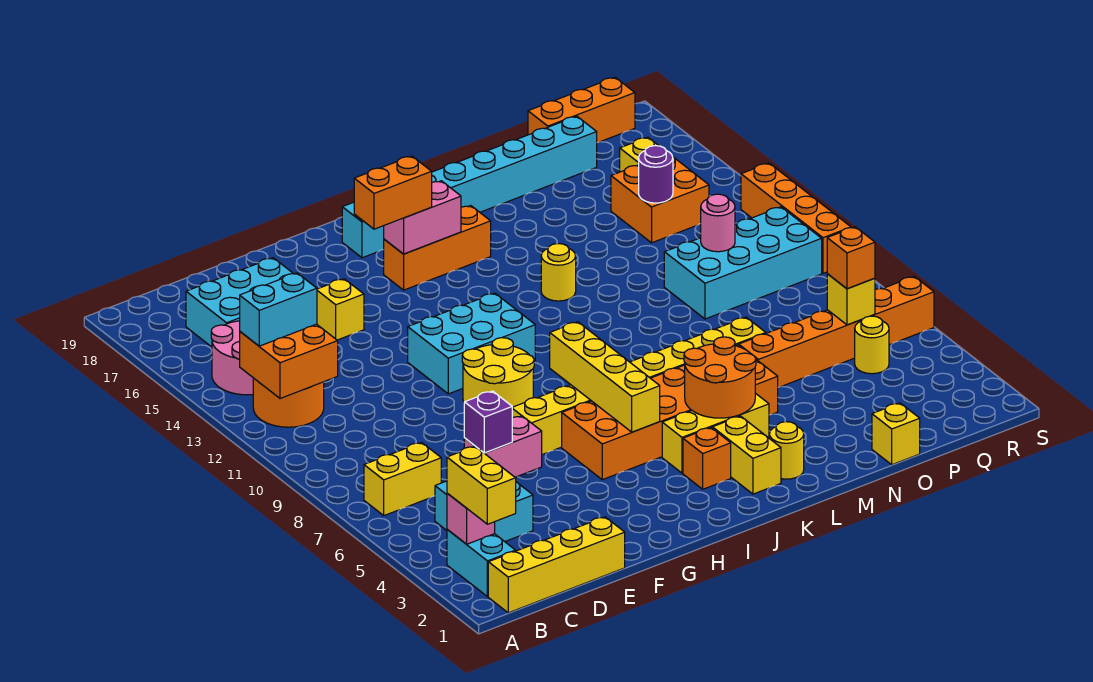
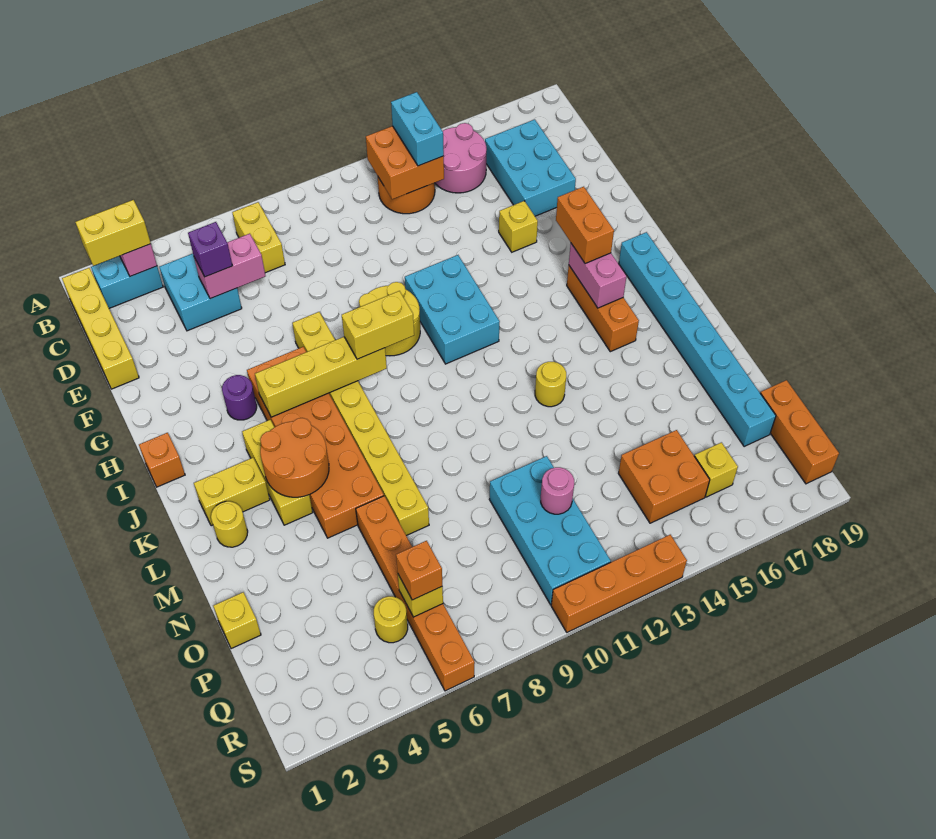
pink 1x2 brick [464,416,542,477] -> pink 1x2 brick turned to [194,234,265,299]
none -> yellow 1x2 brick [342,291,414,359]
orange 1x1 brick [683,428,731,489] -> orange 1x1 brick moved to [139,433,185,487]
purple 1x1 round brick [639,146,673,203] -> purple 1x1 round brick moved to [222,375,257,420]

